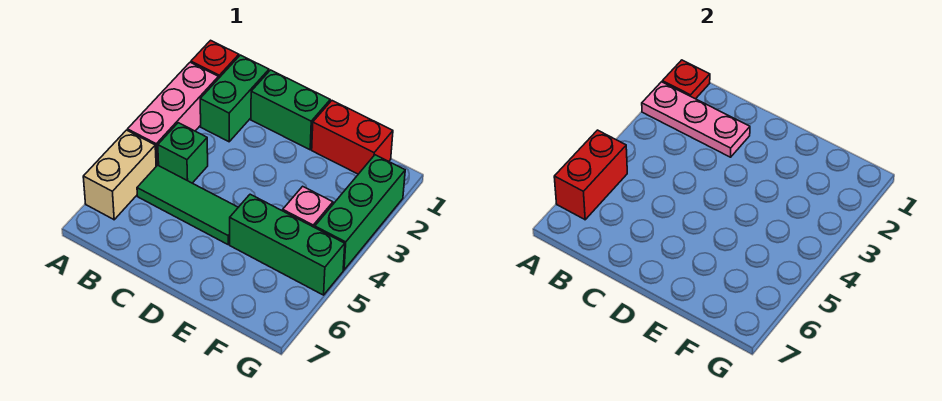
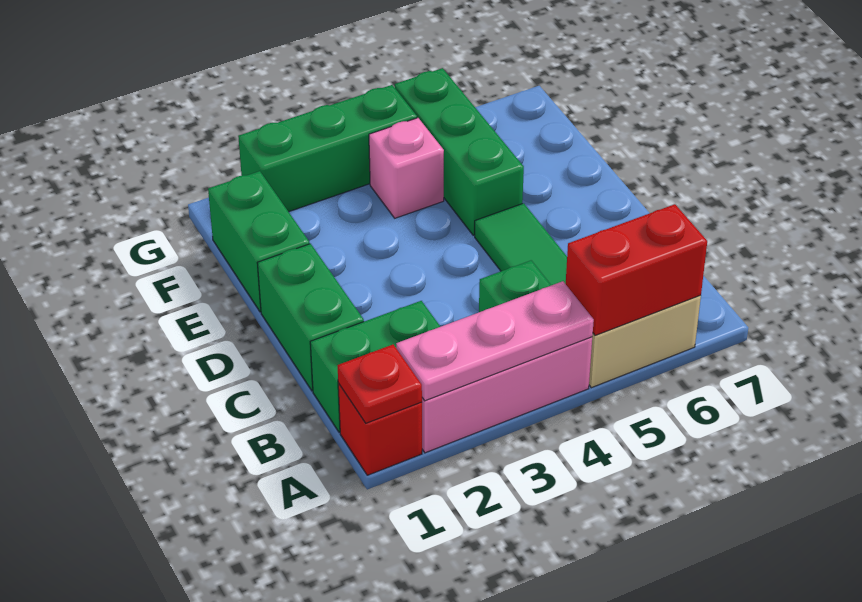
pink 1x3 plate [642,82,750,157] -> pink 1x3 plate turned to [396,281,594,401]
red 1x2 brick [312,101,393,174] -> green 1x2 brick [208,171,310,312]

